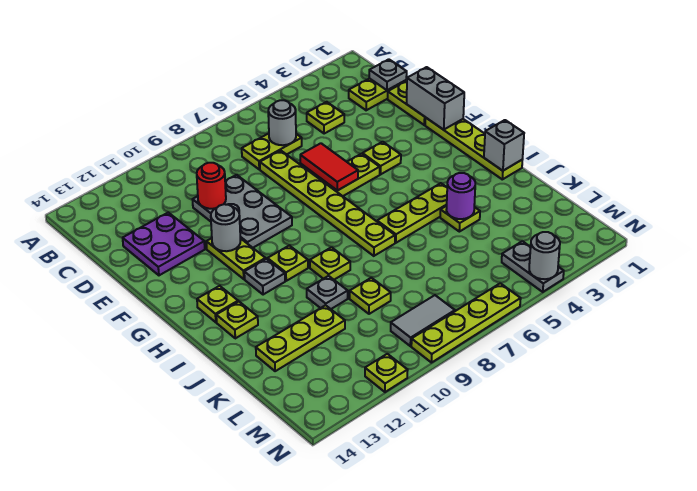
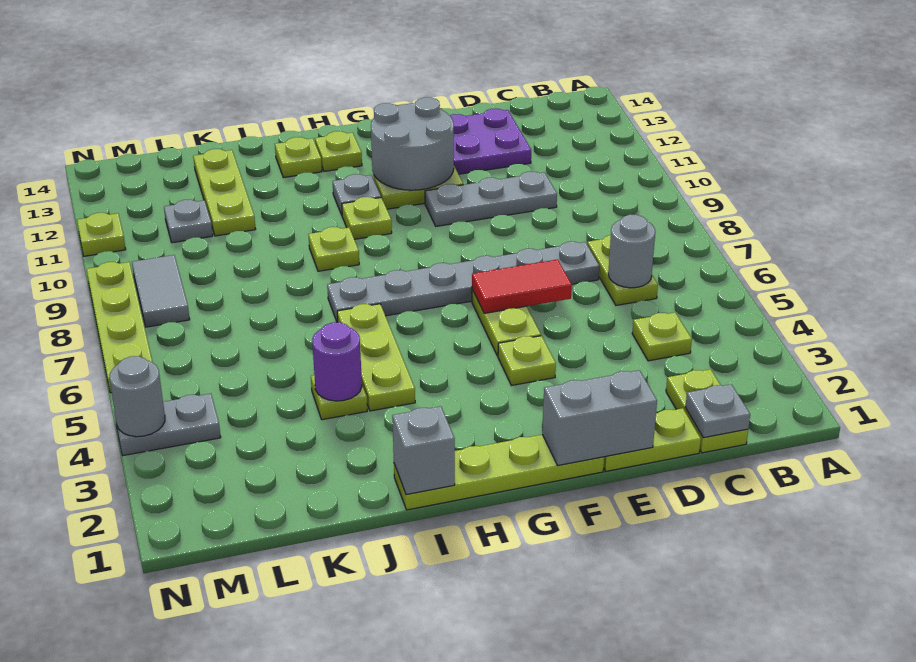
lime 1x6 plate [260,151,395,256] -> grey 1x6 plate [327,241,599,322]
grey 2x3 plate [192,175,292,248] -> grey 1x3 plate [425,172,557,226]
red 1x1 round brick [197,163,226,209] -> none
grey 1x1 round brick [211,204,241,251] -> grey 2x2 round brick [371,97,454,190]
grey 1x1 plate [307,276,348,309] -> grey 1x1 plate moved to [164,200,213,243]
lime 1x1 plate [350,278,391,314] -> none

